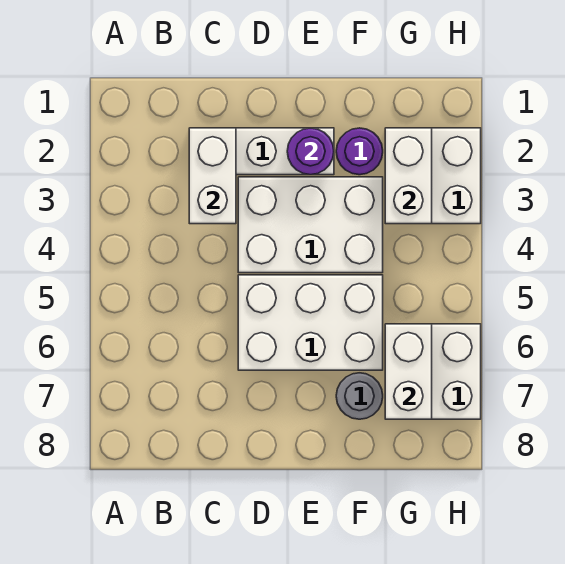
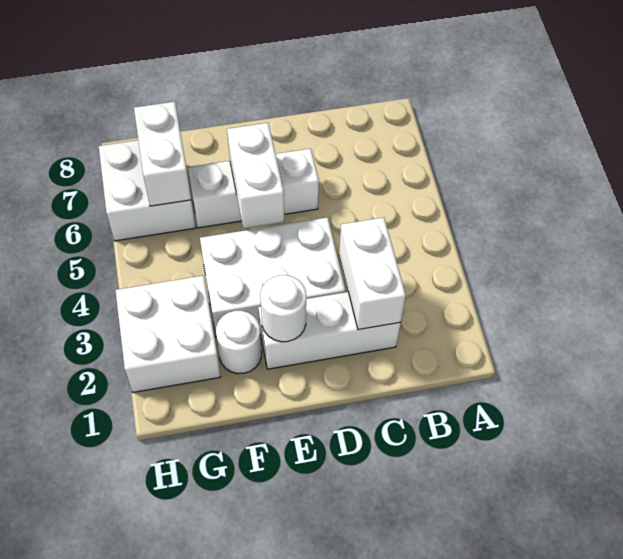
white 2x3 brick [238,275,383,370] -> white 1x3 brick [188,149,319,228]
purple 1x1 round brick [287,128,334,175] -> white 1x1 round brick [260,275,306,342]
purple 1x1 round brick [336,128,383,175] -> white 1x1 round brick [216,311,262,374]
grey 1x1 round brick [336,373,383,419] -> none
white 1x2 brick [385,128,432,224] -> white 1x2 brick moved to [227,123,285,229]

